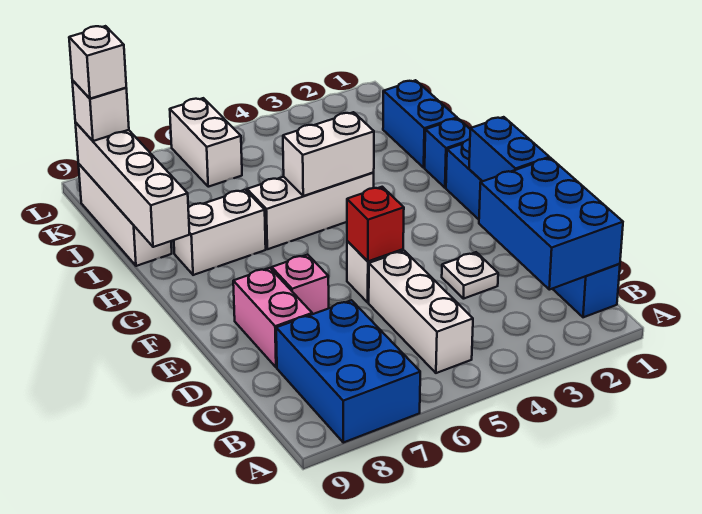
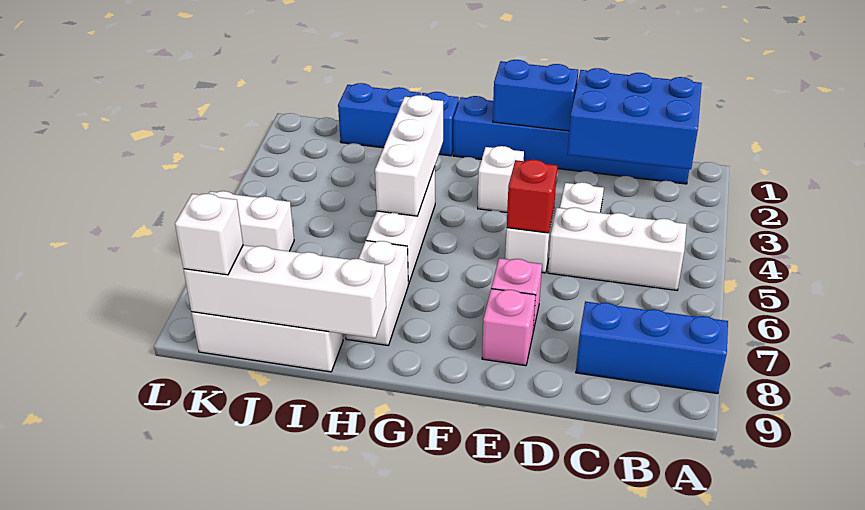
blue 2x3 brick [276,300,420,443] -> blue 1x3 brick [576,301,728,394]
pink 1x2 brick [233,268,312,367] -> pink 1x1 brick [482,289,535,366]
white 1x2 brick [283,112,374,196] -> white 1x3 brick [375,95,443,216]
white 1x1 brick [69,26,126,99] -> white 1x1 brick moved to [478,146,524,212]

